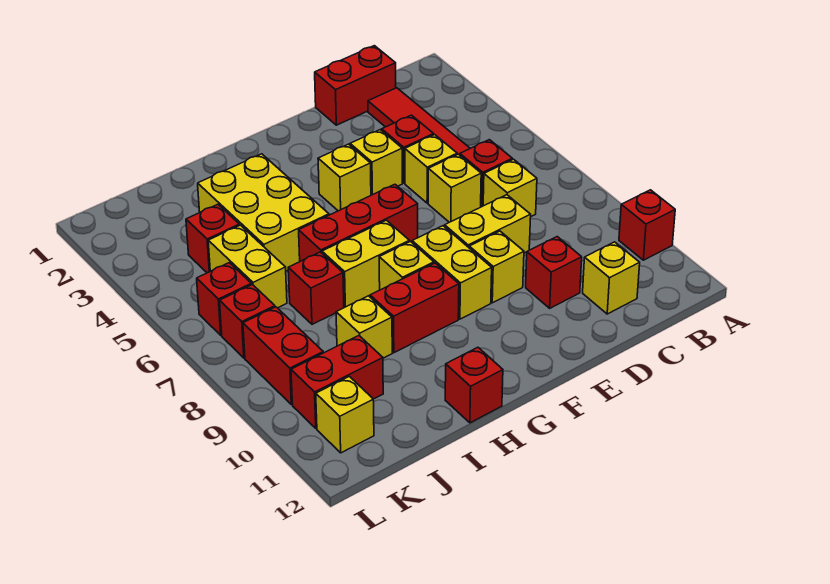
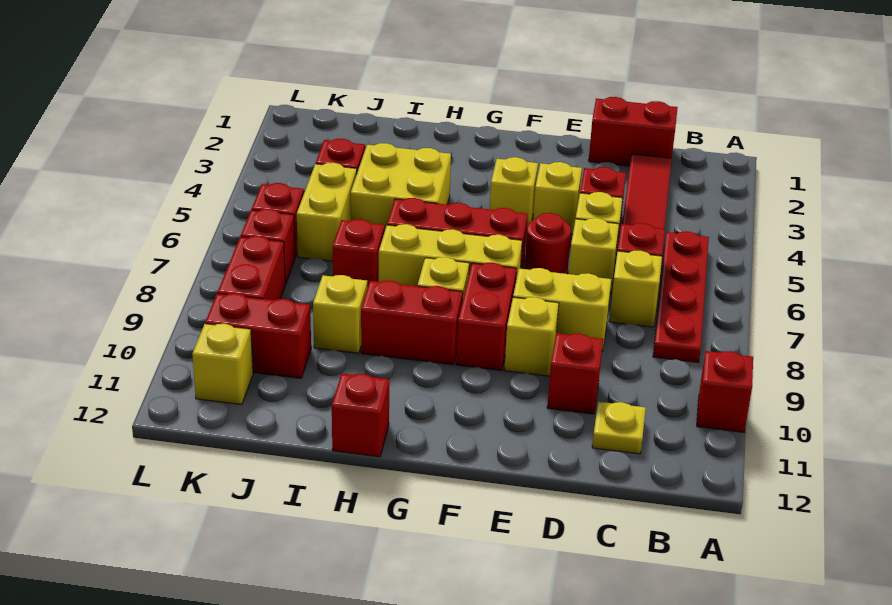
none -> red 1x4 plate [653,231,709,363]
yellow 1x1 brick [583,242,640,314] -> yellow 1x1 plate [592,402,646,454]
none -> red 1x1 round brick [525,213,571,274]
yellow 1x2 brick [412,226,492,319] -> red 1x2 brick [456,263,517,370]
yellow 1x2 brick [322,220,409,307] -> yellow 1x3 brick [379,224,522,286]
yellow 2x3 brick [198,154,329,271] -> yellow 2x2 brick [351,143,451,229]

